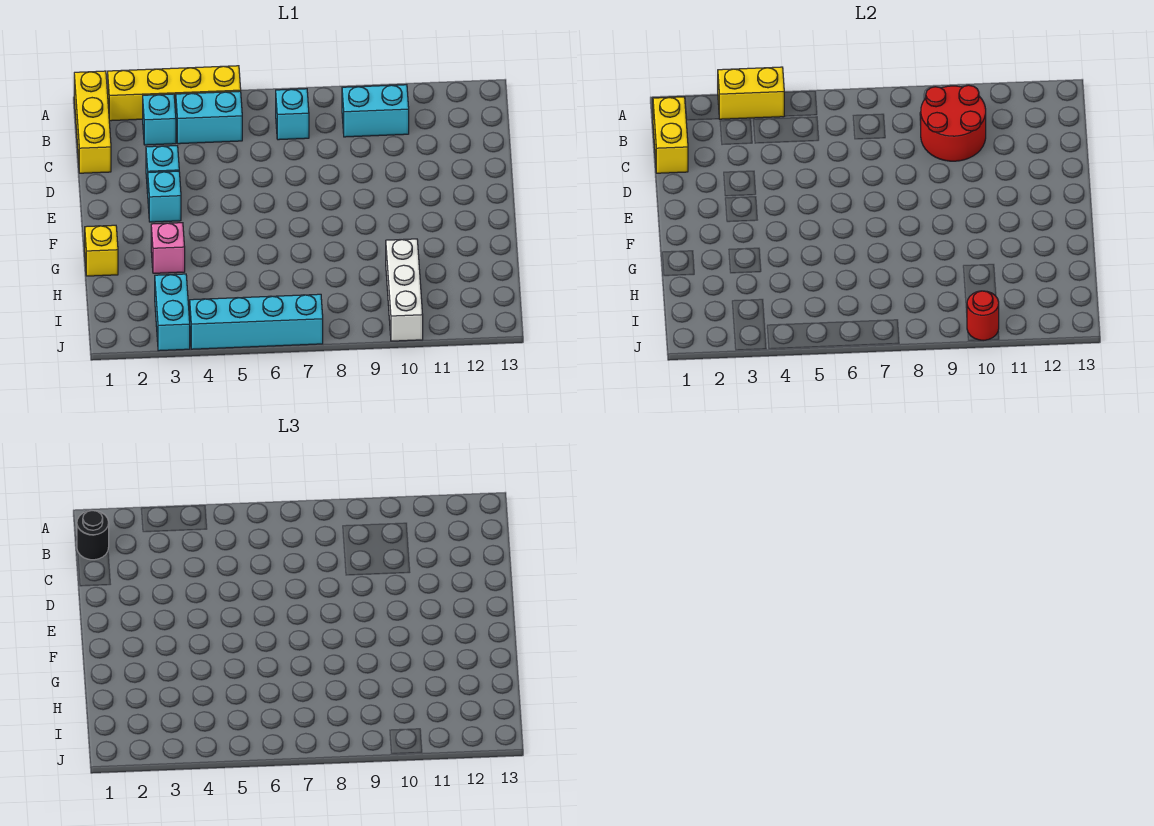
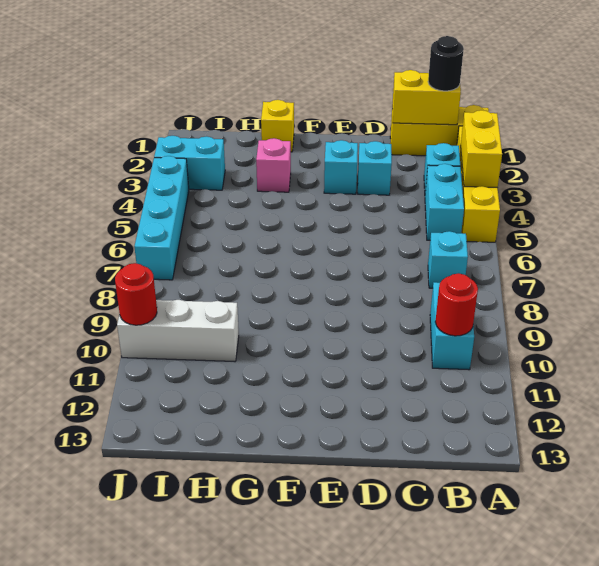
red 2x2 round brick [921,85,986,161] -> red 1x1 round brick [435,273,478,336]

